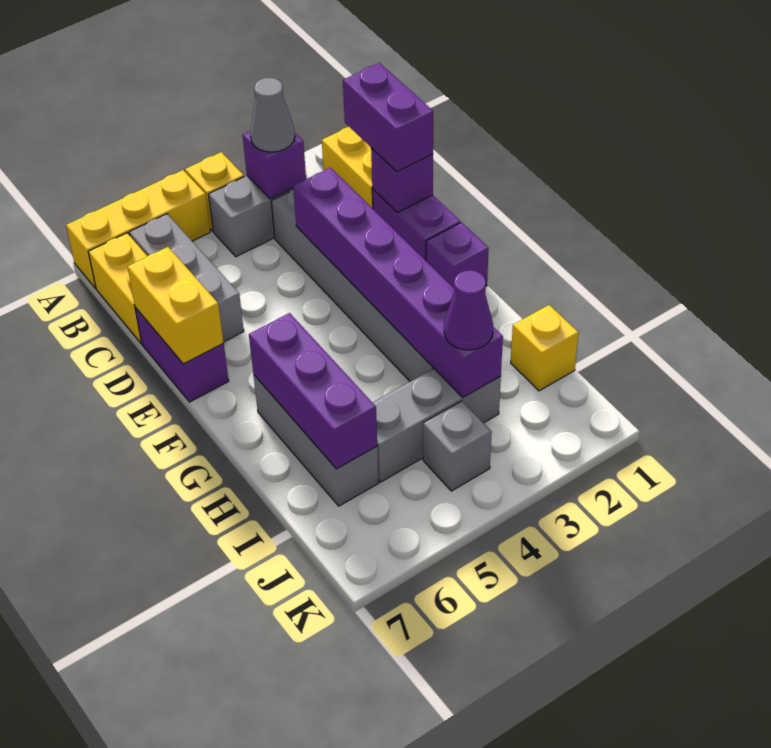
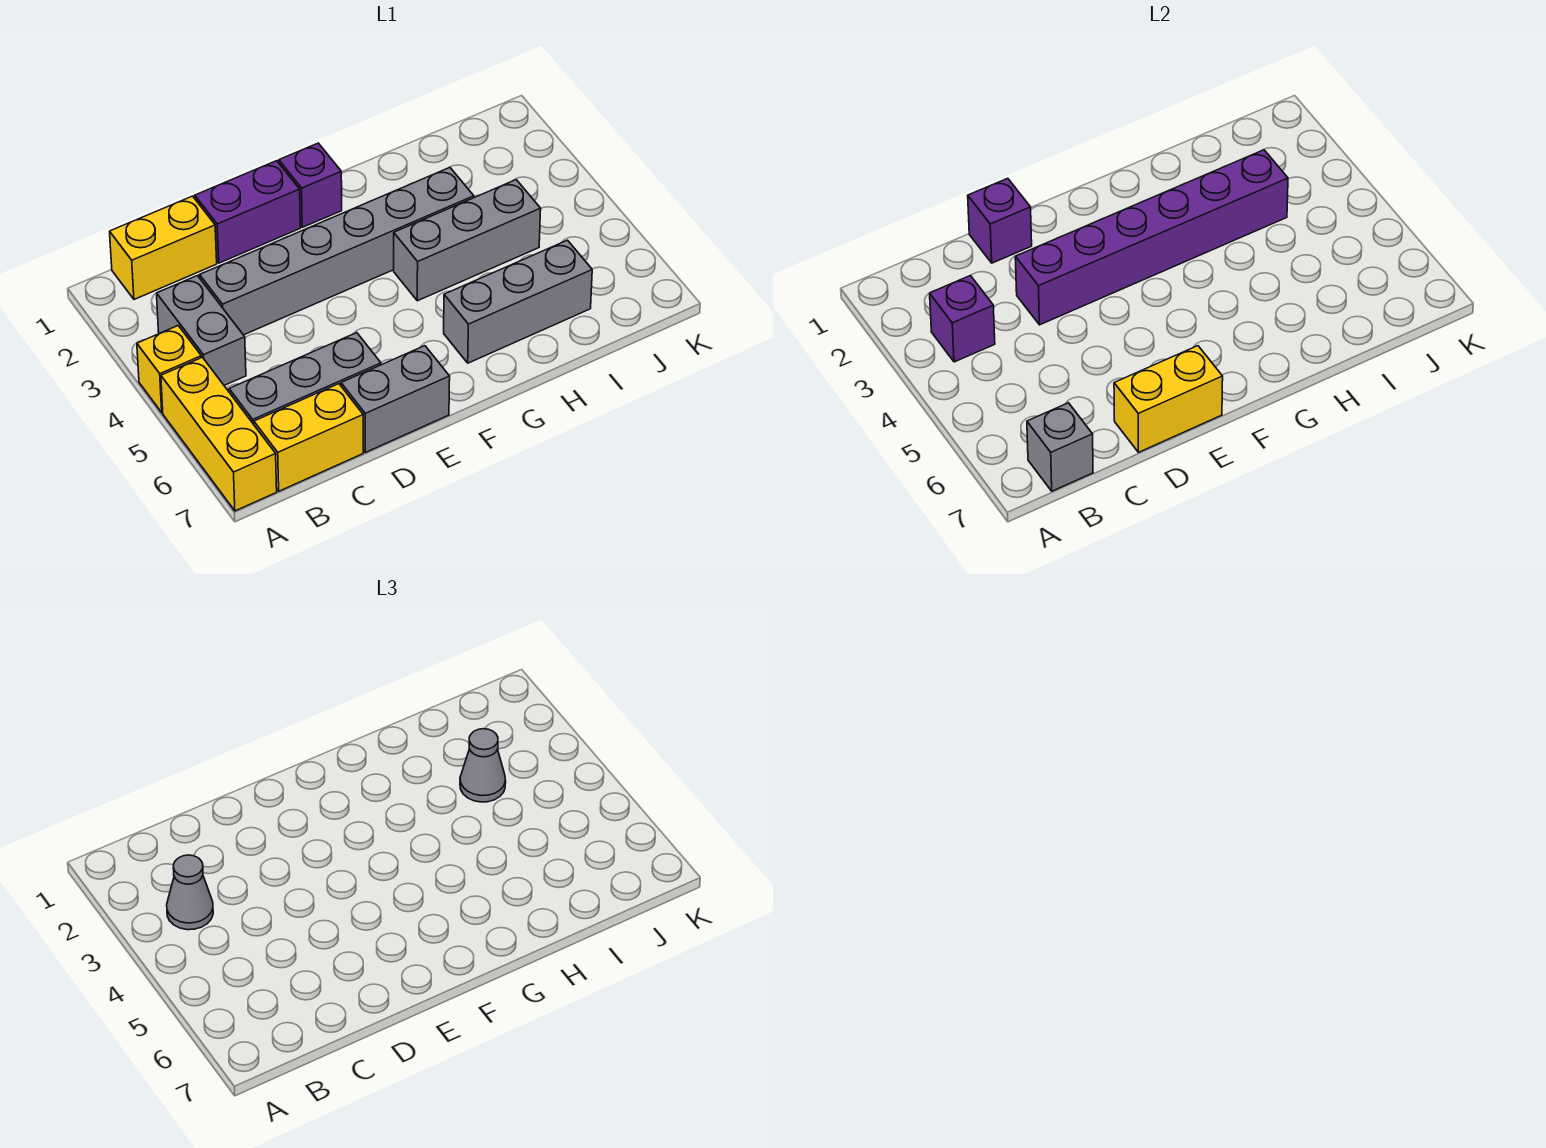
purple 1x2 brick [343,63,433,171] -> none
purple 1x2 brick [135,307,229,402] -> grey 1x2 brick [341,346,450,452]
purple 1x3 brick [249,313,377,469] -> none
yellow 1x1 brick [511,305,579,391] -> none
grey 1x3 brick [372,369,501,482] -> grey 1x3 brick turned to [394,180,541,301]
purple 1x1 cone [444,270,493,350] -> grey 1x1 cone [460,729,506,802]
grey 1x1 brick [423,401,492,491] -> grey 1x1 brick moved to [1027,403,1093,491]

